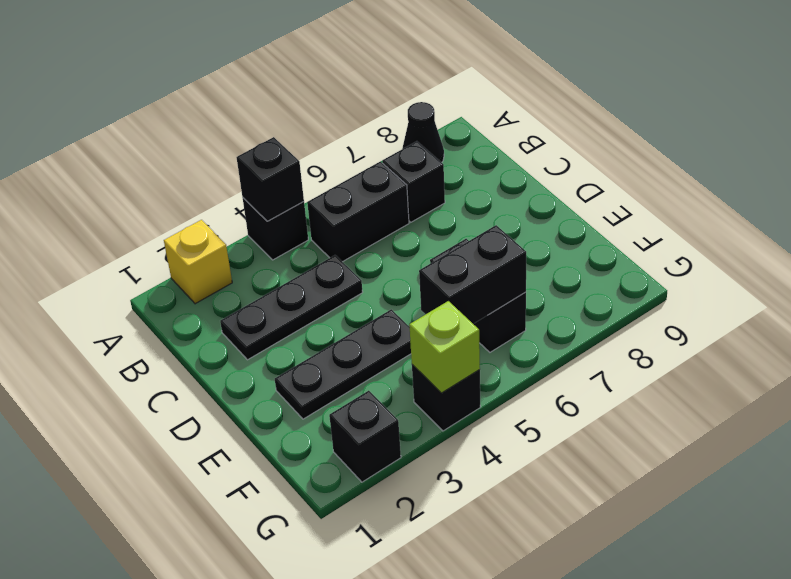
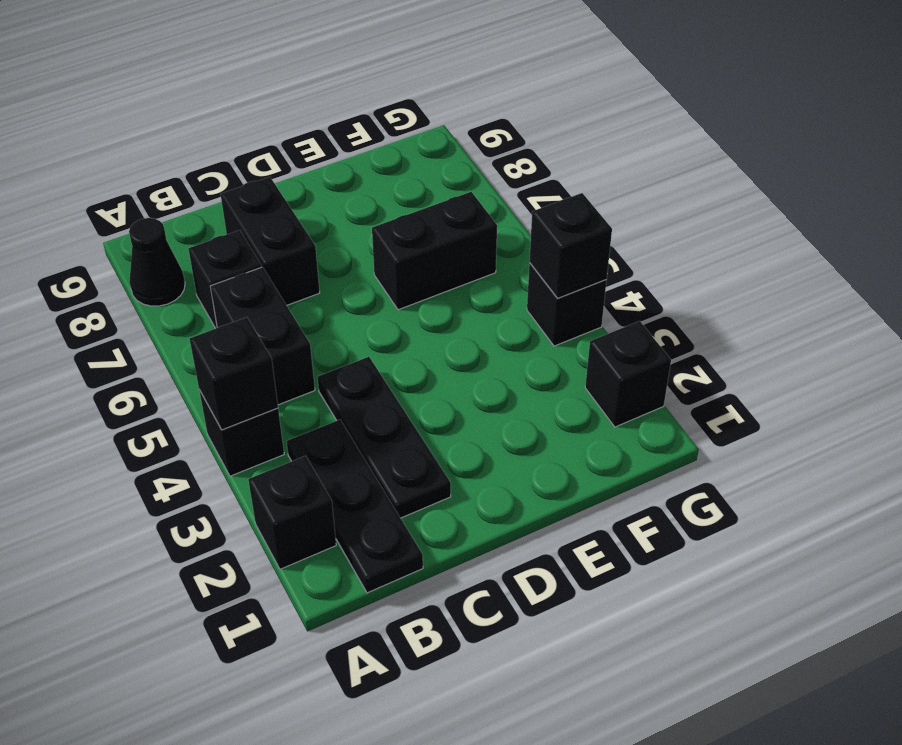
yellow 1x1 brick [164,220,232,304] -> black 1x1 brick [248,456,336,569]
black 1x3 plate [275,309,411,419] -> black 1x3 plate moved to [286,420,423,593]
black 1x2 brick [419,225,526,324] -> black 1x2 brick moved to [221,177,320,305]
lime 1x1 brick [409,301,480,393] -> black 1x1 brick [529,193,612,298]

